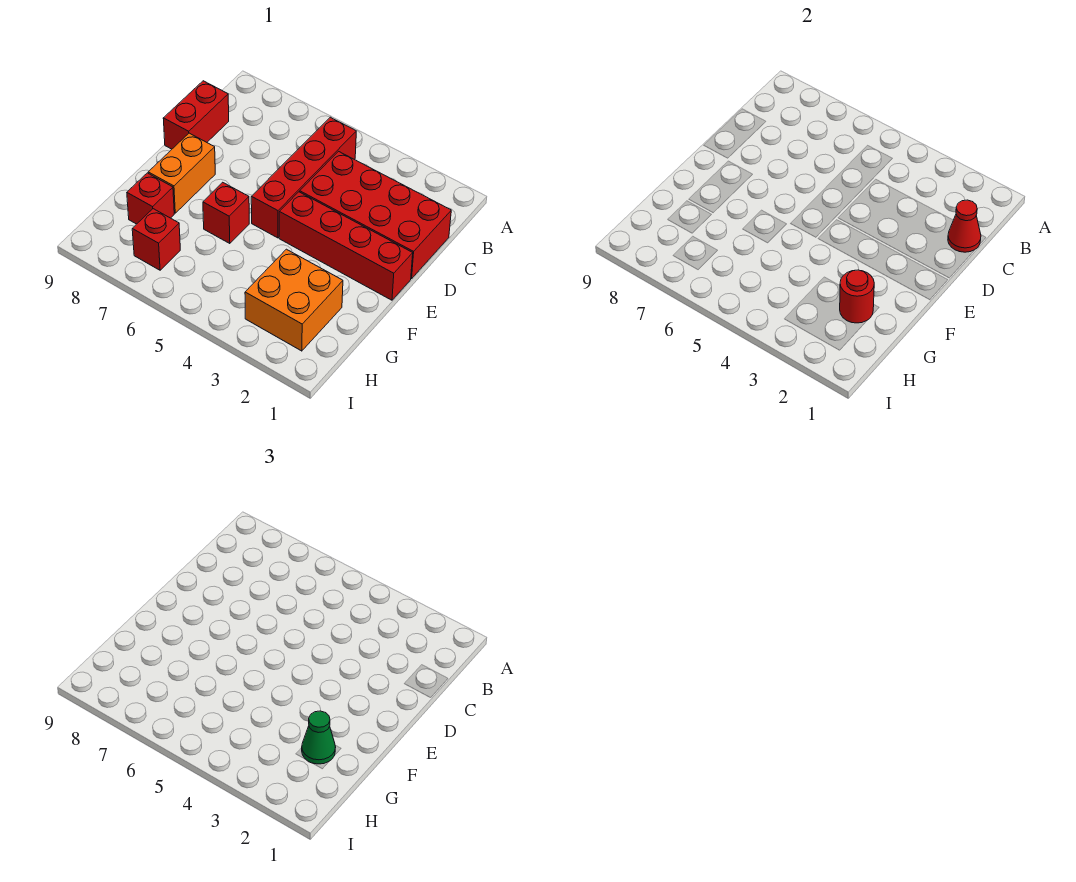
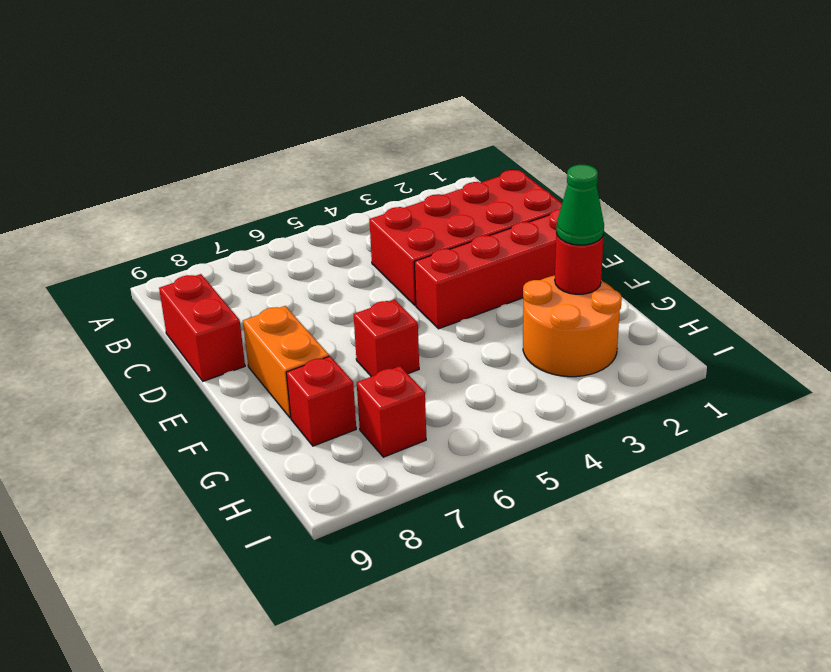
red 1x4 brick [251,117,356,238] -> none
red 1x1 cone [948,200,981,252] -> none
orange 2x2 brick [245,249,343,351] -> orange 2x2 round brick [523,276,622,377]

